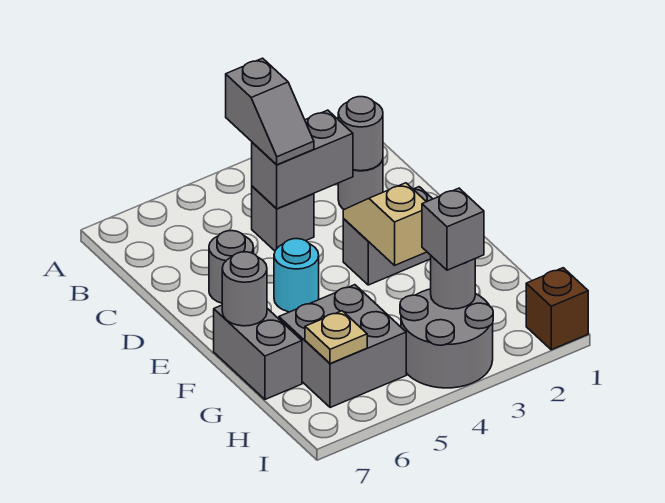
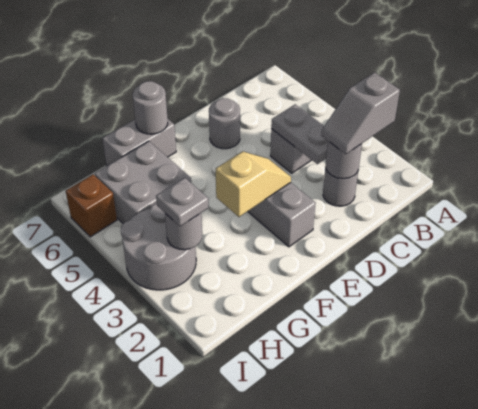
grey 1x2 slope [226,58,314,165] -> grey 1x2 slope moved to [321,72,400,154]
grey 1x2 brick [252,110,353,209] -> grey 1x2 plate [271,104,328,164]
cyan 1x1 round brick [274,239,319,312] -> none
grey 1x1 brick [422,188,484,270] -> grey 1x1 plate [156,178,209,226]
tan 1x1 plate [305,311,367,364] -> none
brown 1x1 brick [526,268,588,350] -> brown 1x1 brick moved to [66,174,117,237]

